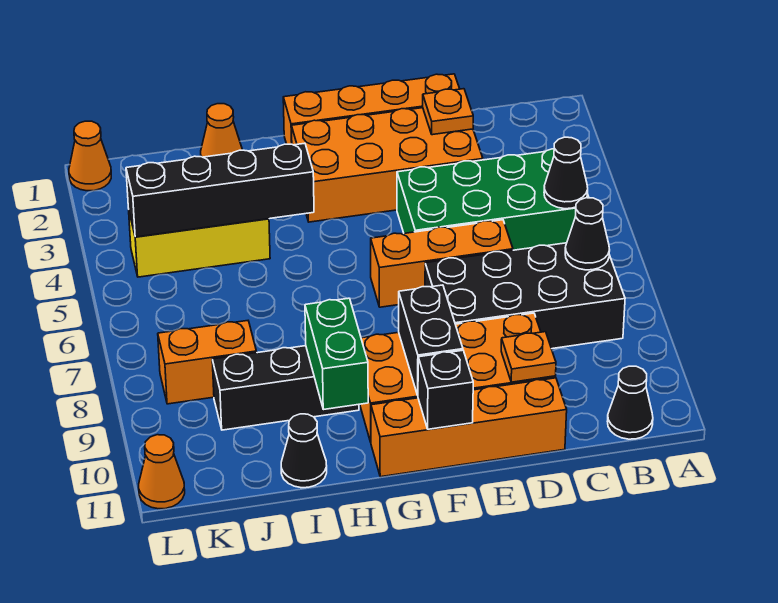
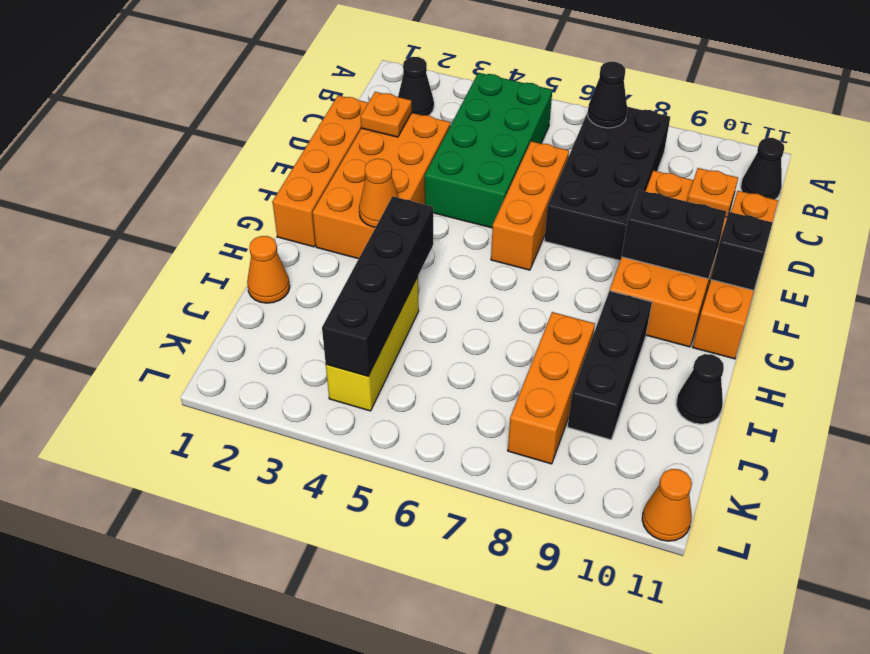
black 1x1 cone [544,137,588,209] -> black 1x1 cone moved to [398,57,434,115]
green 1x2 brick [305,298,368,410] -> none
orange 1x2 brick [158,321,257,404] -> orange 1x3 brick [508,312,595,464]
orange 1x1 cone [69,121,111,191] -> orange 1x1 cone moved to [359,159,399,227]

